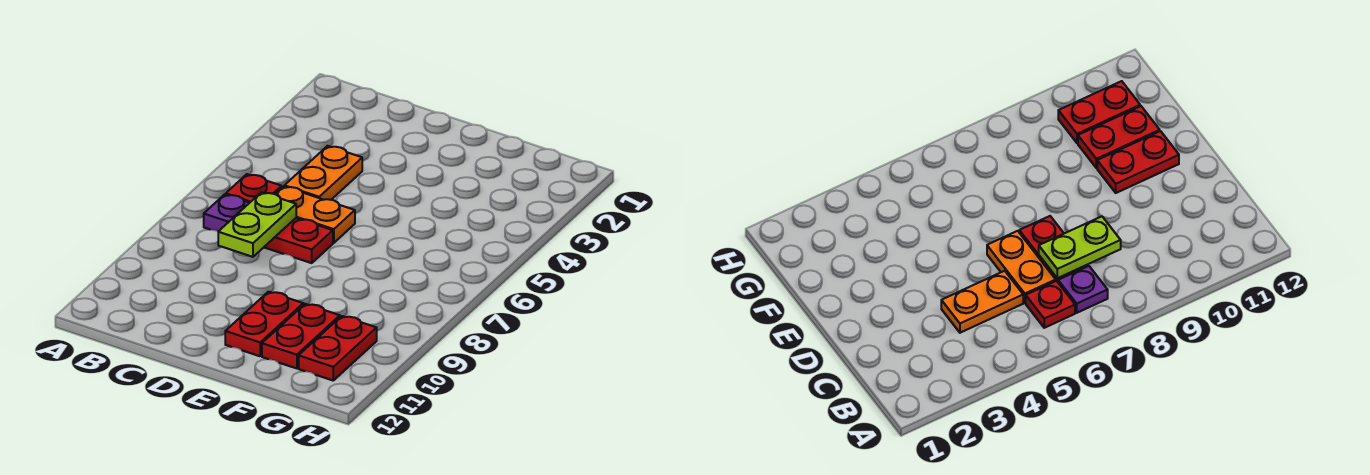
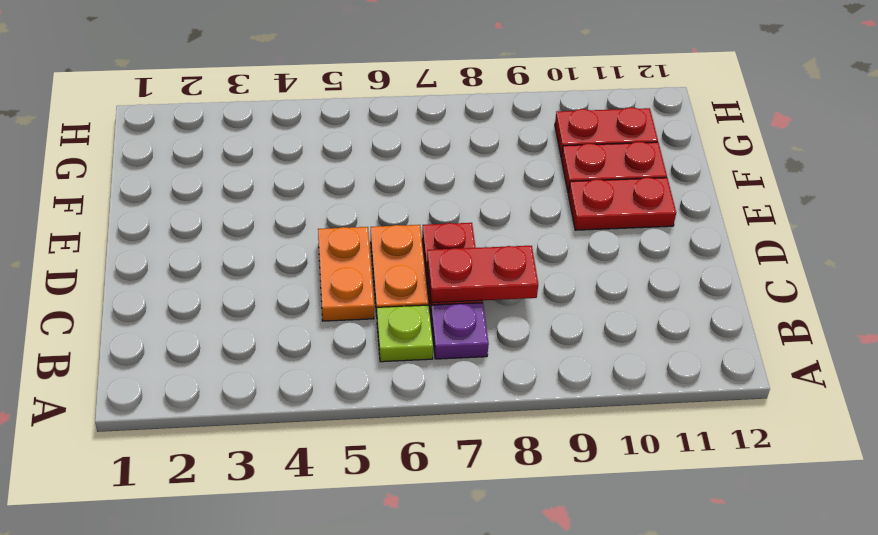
red 1x1 plate [226,174,282,203] -> lime 1x1 plate [377,305,433,362]
orange 1x2 plate [284,146,362,200] -> orange 1x2 plate turned to [318,227,374,321]
lime 1x2 plate [218,192,296,257] -> red 1x2 plate [427,246,538,303]

